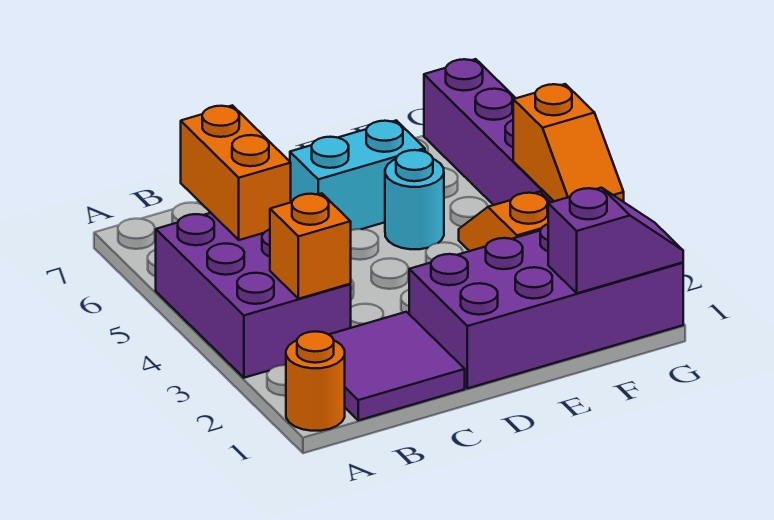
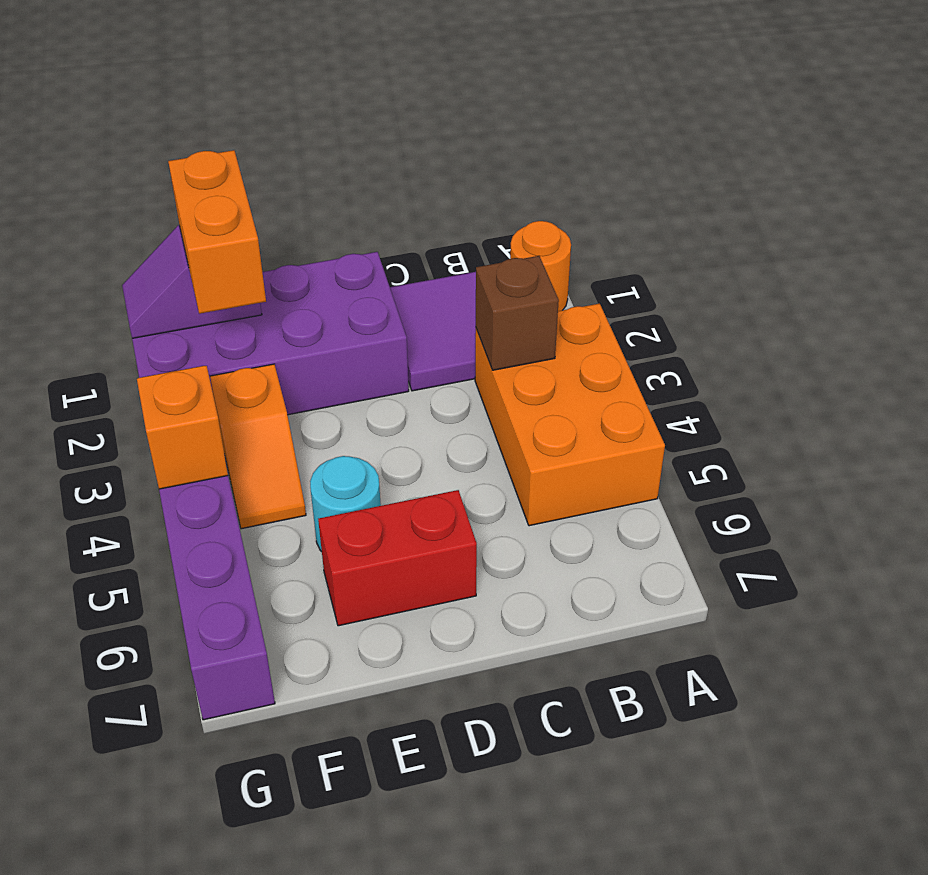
purple 2x3 brick [156,213,351,378] -> orange 2x3 brick [475,304,665,526]
orange 1x1 brick [270,194,351,299] -> brown 1x1 brick [476,256,559,370]
orange 1x2 brick [181,105,291,240] -> orange 1x2 brick moved to [168,150,266,314]
cyan 1x2 brick [290,120,425,230] -> red 1x2 brick [318,490,477,626]

